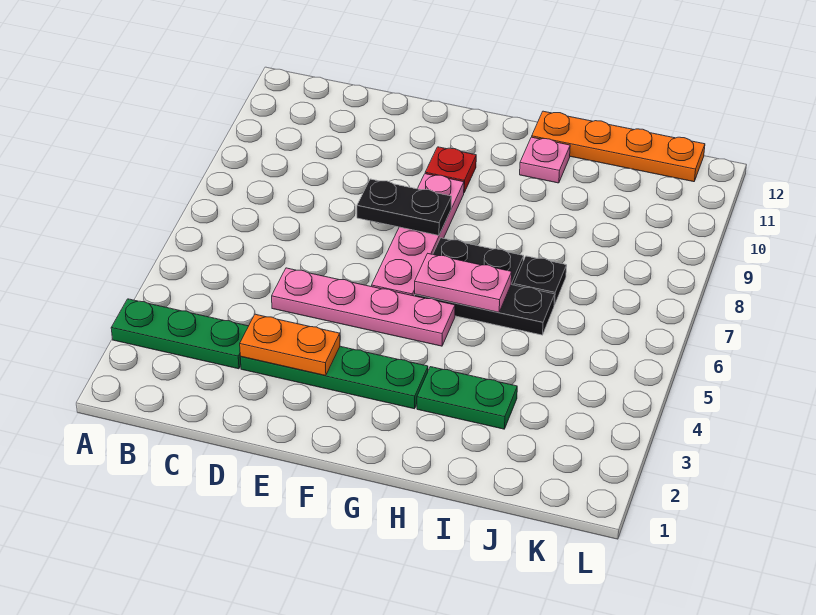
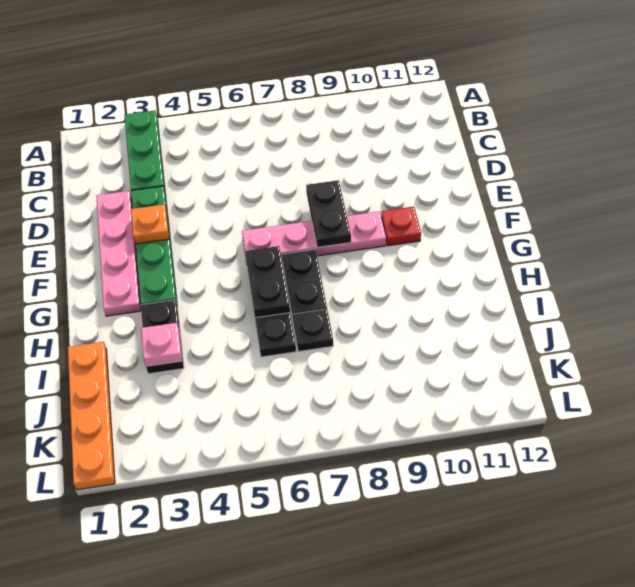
orange 1x2 plate [240,314,340,376] -> orange 1x1 plate [131,204,169,244]
pink 1x4 plate [272,268,455,346] -> pink 1x4 plate moved to [96,191,141,316]
pink 1x2 plate [415,254,512,312] -> black 1x2 plate [245,246,290,318]
green 1x2 plate [417,367,517,429] -> black 1x2 plate [141,300,184,374]
pink 1x1 plate [520,137,570,183] -> pink 1x1 plate moved to [141,323,182,366]
orange 1x4 plate [532,111,705,182] -> orange 1x4 plate moved to [68,342,115,490]

